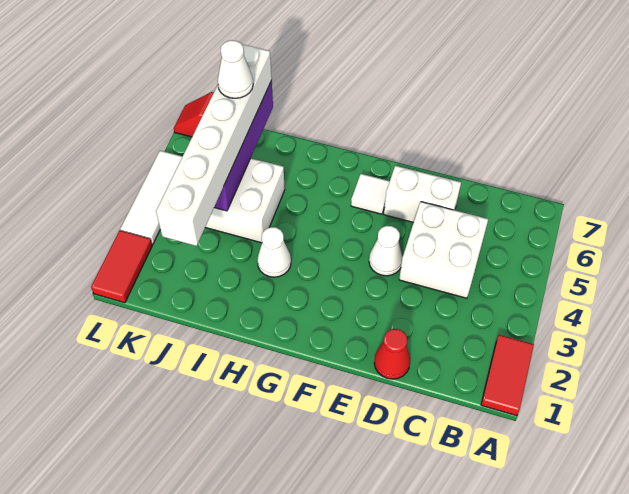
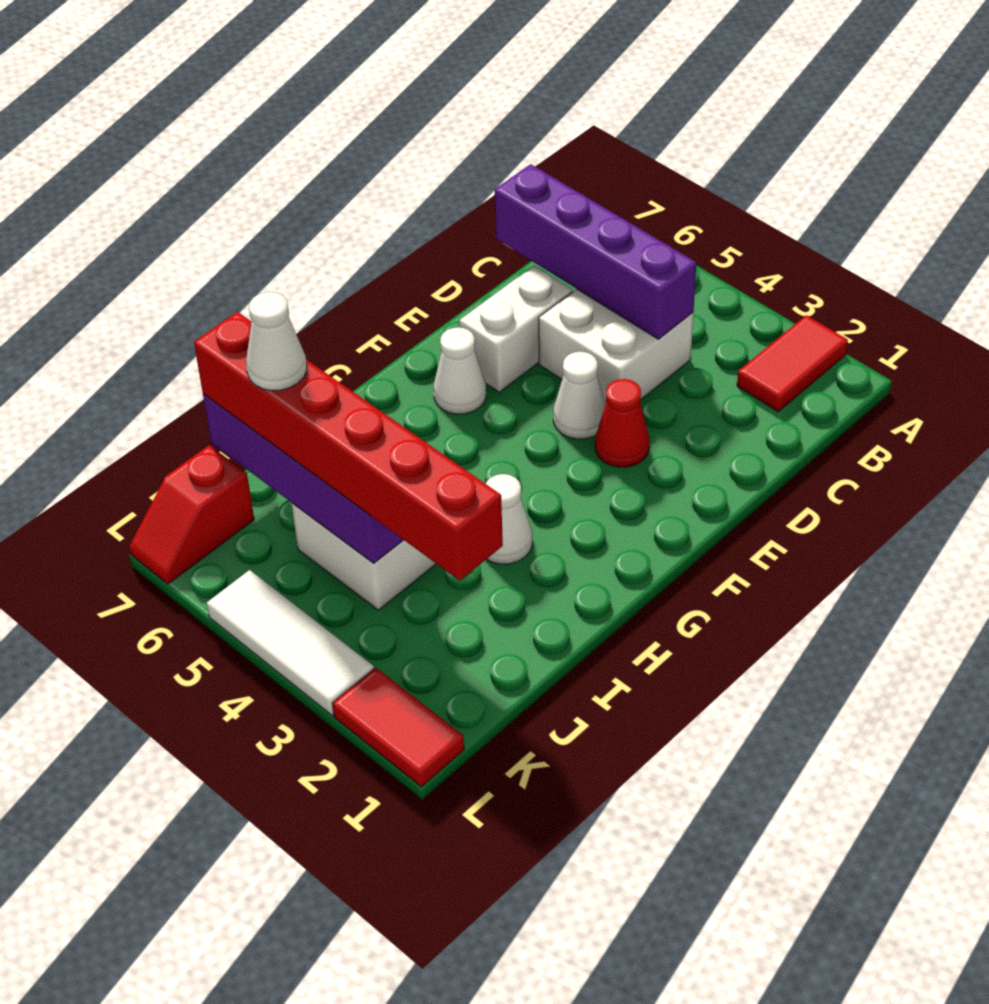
red 1x2 tile [481,335,534,416] -> red 1x2 tile turned to [737,315,848,411]
none -> purple 1x4 brick [495,164,696,339]
red 1x1 cone [374,329,410,379] -> red 1x1 cone moved to [595,379,649,467]
white 1x1 tile [351,174,390,214] -> white 1x1 cone [434,327,486,414]
white 1x6 brick [156,44,272,246] -> red 1x6 brick [194,312,503,581]

